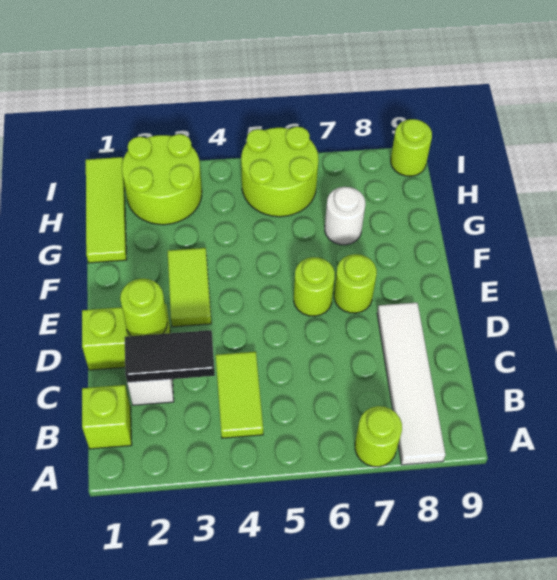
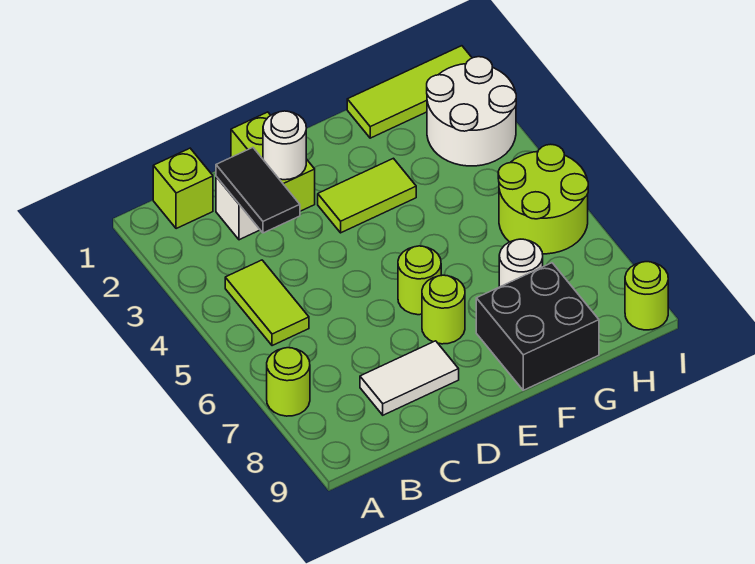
white 1x4 tile [377,303,446,465] -> white 1x2 tile [360,341,459,415]
lime 1x2 tile [216,352,263,438] -> lime 1x2 tile turned to [225,260,309,346]
lime 1x1 round brick [120,279,167,336] -> white 1x1 round brick [263,111,306,180]
none -> black 2x2 brick [476,263,599,390]
lime 2x2 round brick [122,134,202,225] -> white 2x2 round brick [427,57,516,166]

